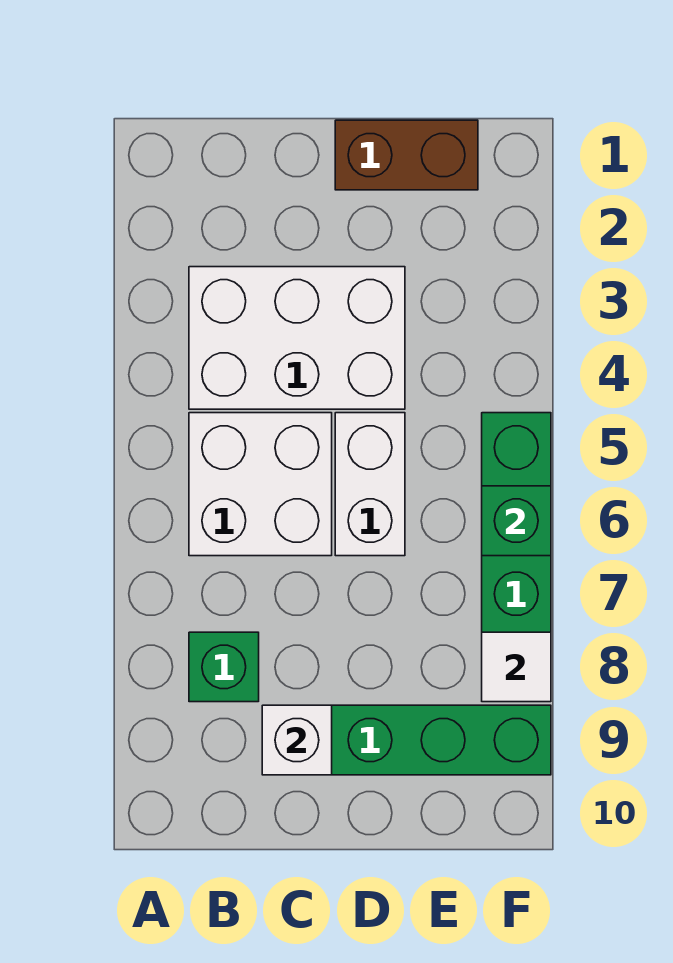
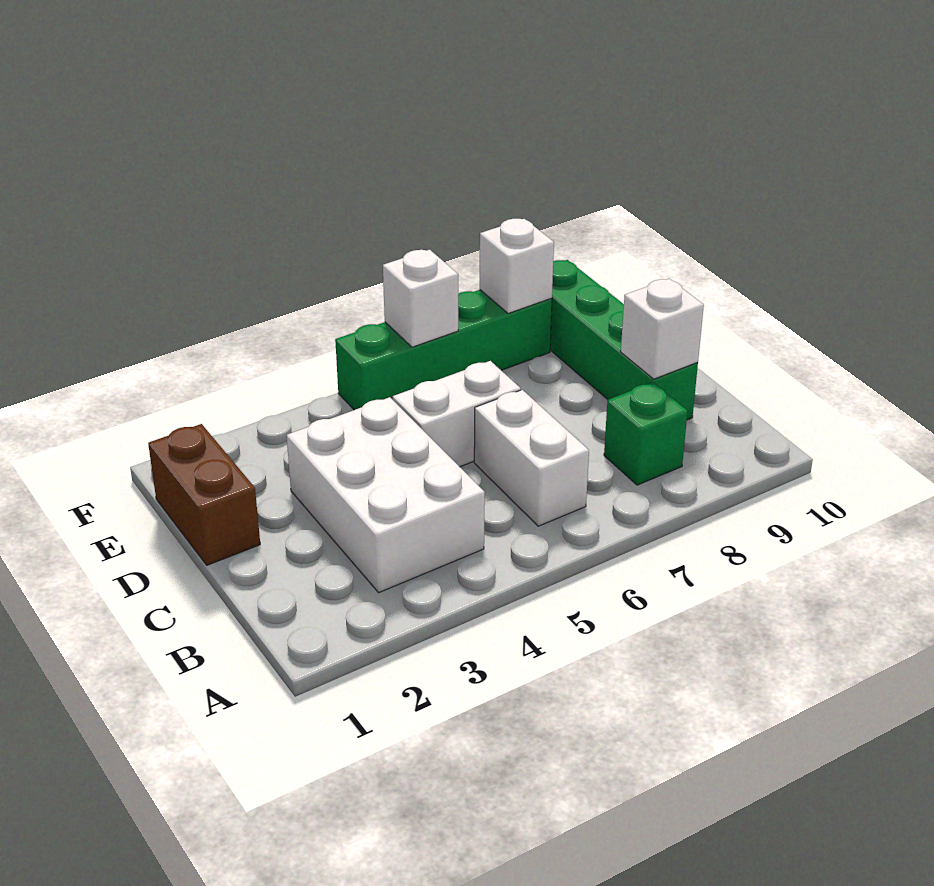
white 2x2 brick [189,413,332,556] -> white 1x2 brick [474,390,589,526]
green 1x1 brick [482,486,551,556] -> white 1x1 brick [383,250,458,347]
white 1x1 tile [482,632,551,702] -> white 1x1 brick [480,219,554,313]

